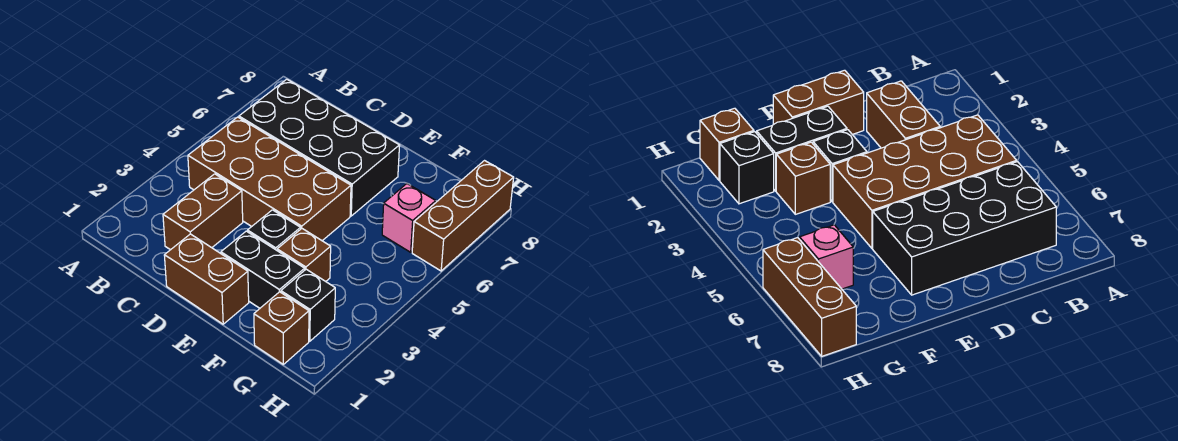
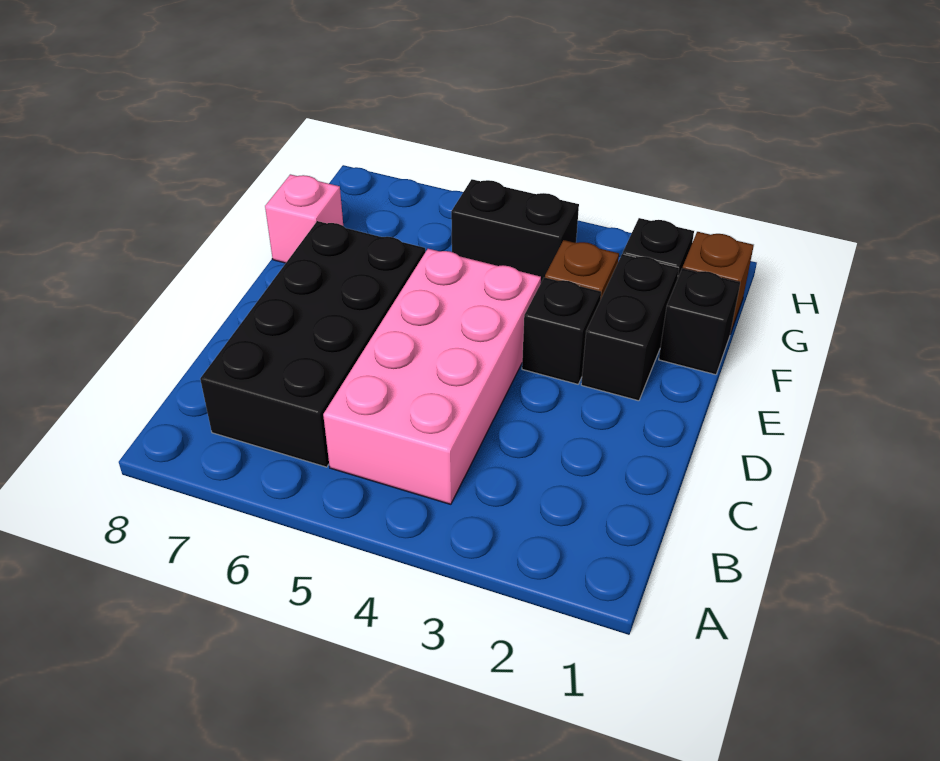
brown 2x4 brick [188,117,351,241] -> pink 2x4 brick [323,249,541,504]
brown 1x2 brick [163,174,243,250] -> none
brown 1x2 brick [164,234,249,324] -> none
none -> black 1x1 brick [659,268,740,375]
none -> black 1x2 brick [451,179,579,282]
pink 1x1 brick [382,184,436,252] -> pink 1x1 brick moved to [265,174,343,263]
brown 1x3 brick [412,161,514,271] -> none

